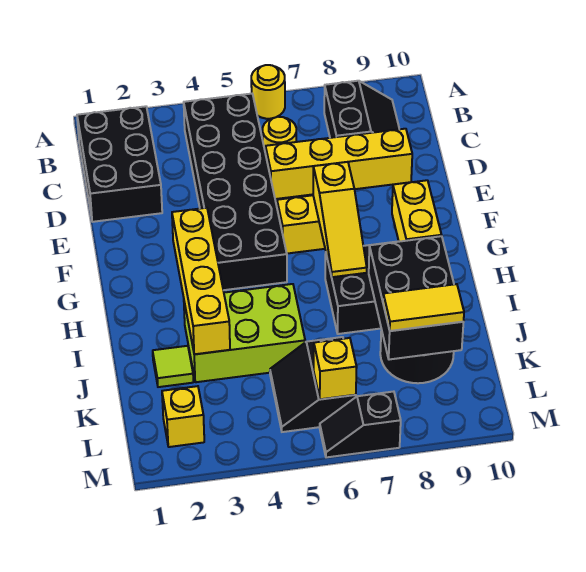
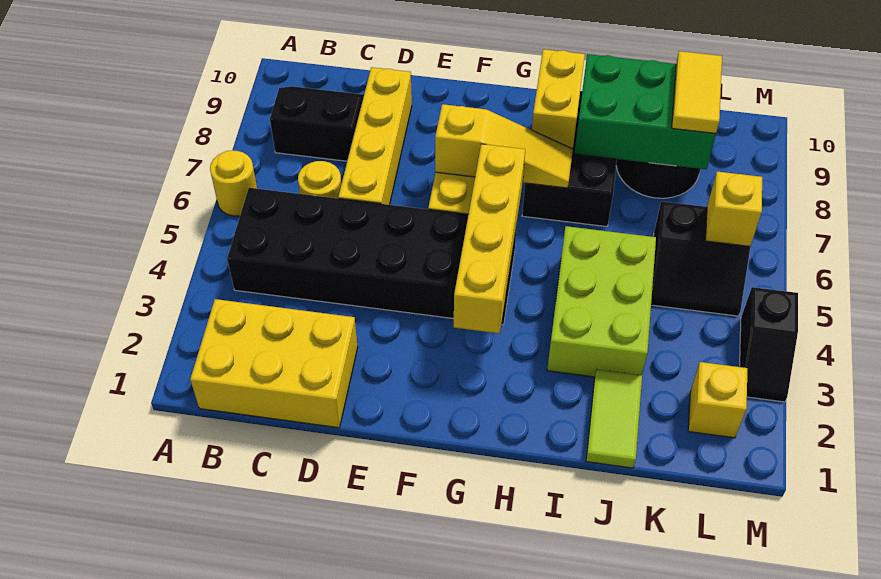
black 2x3 brick [77,106,162,222] -> yellow 2x3 brick [190,299,358,428]
yellow 1x4 brick [172,208,230,354] -> yellow 1x4 brick turned to [454,144,525,334]
yellow 1x2 brick [392,180,442,242] -> yellow 1x2 brick turned to [532,49,585,149]
black 2x3 brick [369,236,464,360] -> green 2x3 brick [574,54,716,169]
lime 1x1 tile [153,346,193,387] -> lime 1x2 tile [586,369,642,468]
black 1x2 slope [320,392,401,457] -> black 1x2 slope moved to [740,287,798,402]

